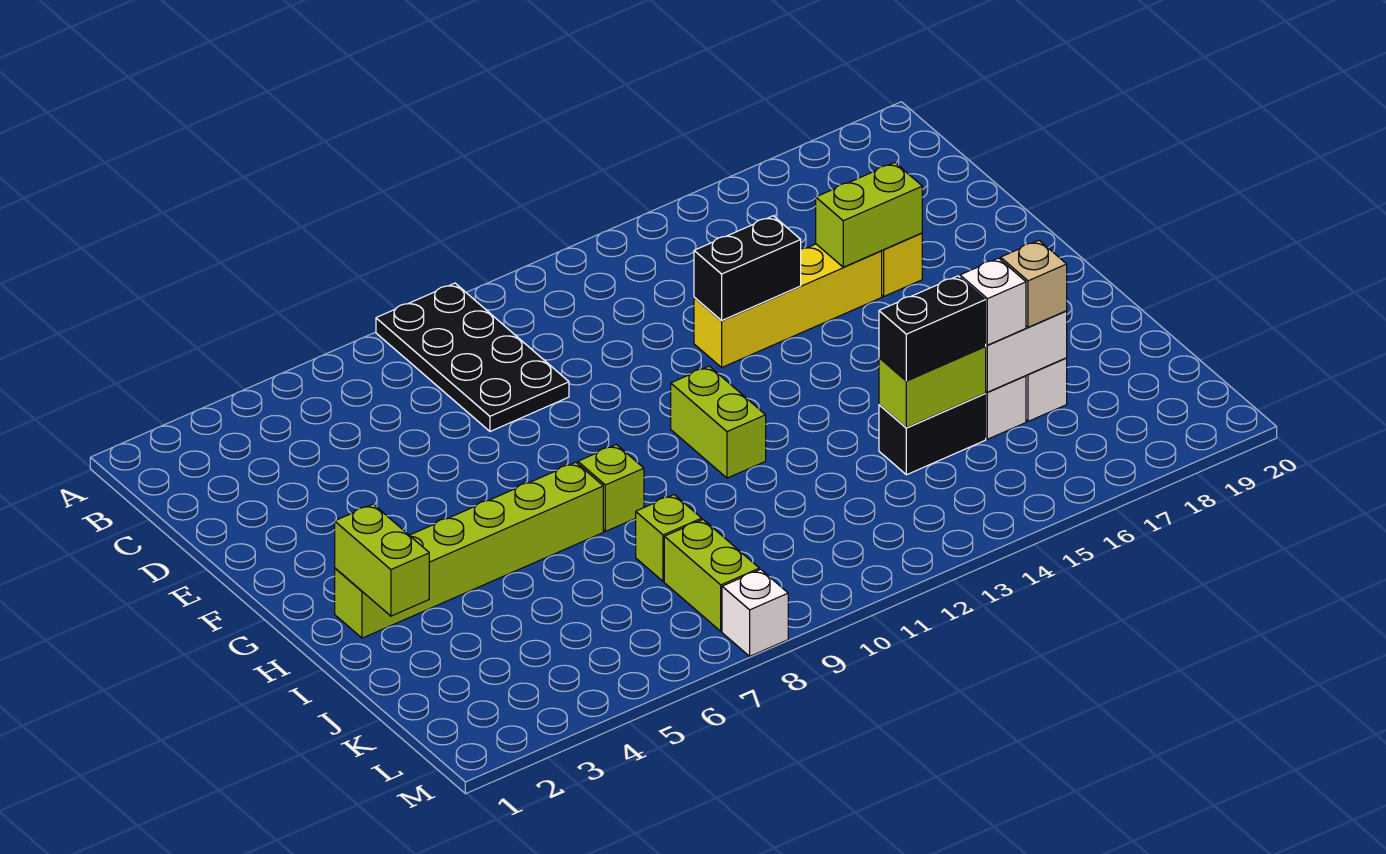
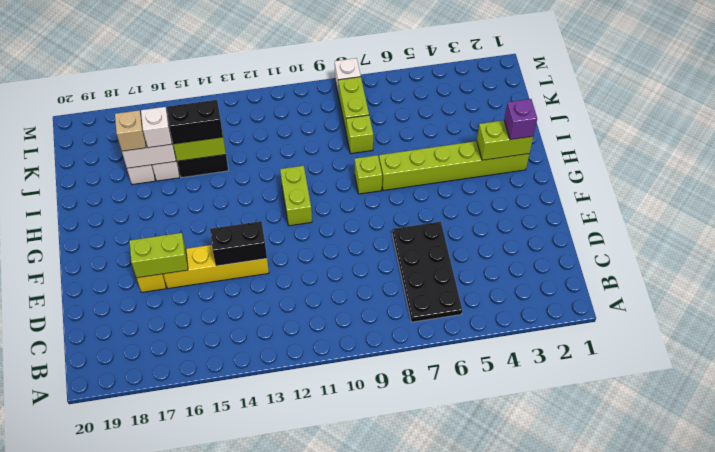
black 2x4 plate [376,283,569,431] -> black 2x4 plate moved to [392,222,462,322]
lime 1x2 brick [335,504,429,616] -> lime 1x2 brick turned to [477,120,533,160]
none -> purple 1x1 brick [504,99,537,140]

